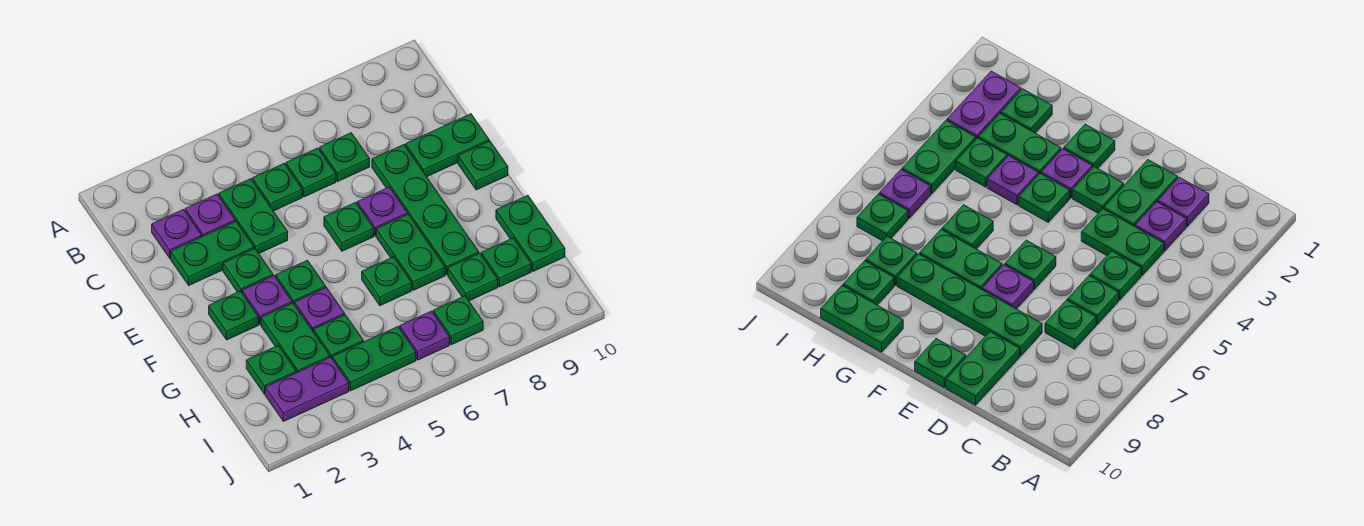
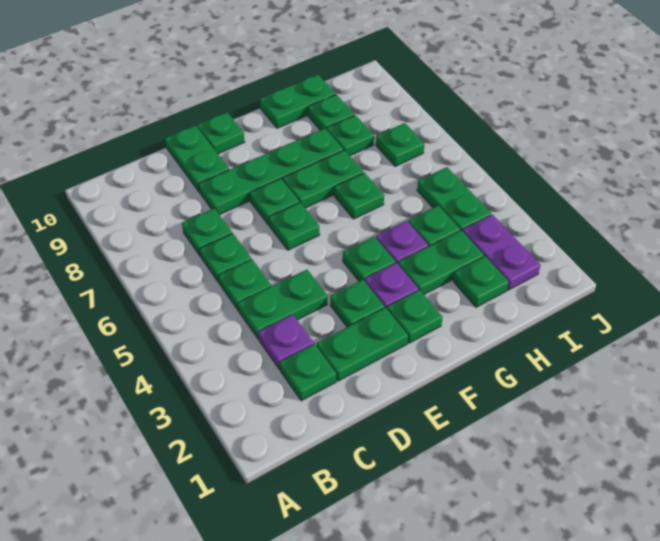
purple 1x1 plate [152,210,202,258] -> green 1x1 plate [280,344,336,401]
green 1x2 plate [171,221,254,285] -> green 1x2 plate turned to [317,308,408,381]
purple 1x1 plate [357,187,407,236] -> green 1x1 plate [250,179,299,225]
purple 1x1 plate [400,311,450,360] -> none

